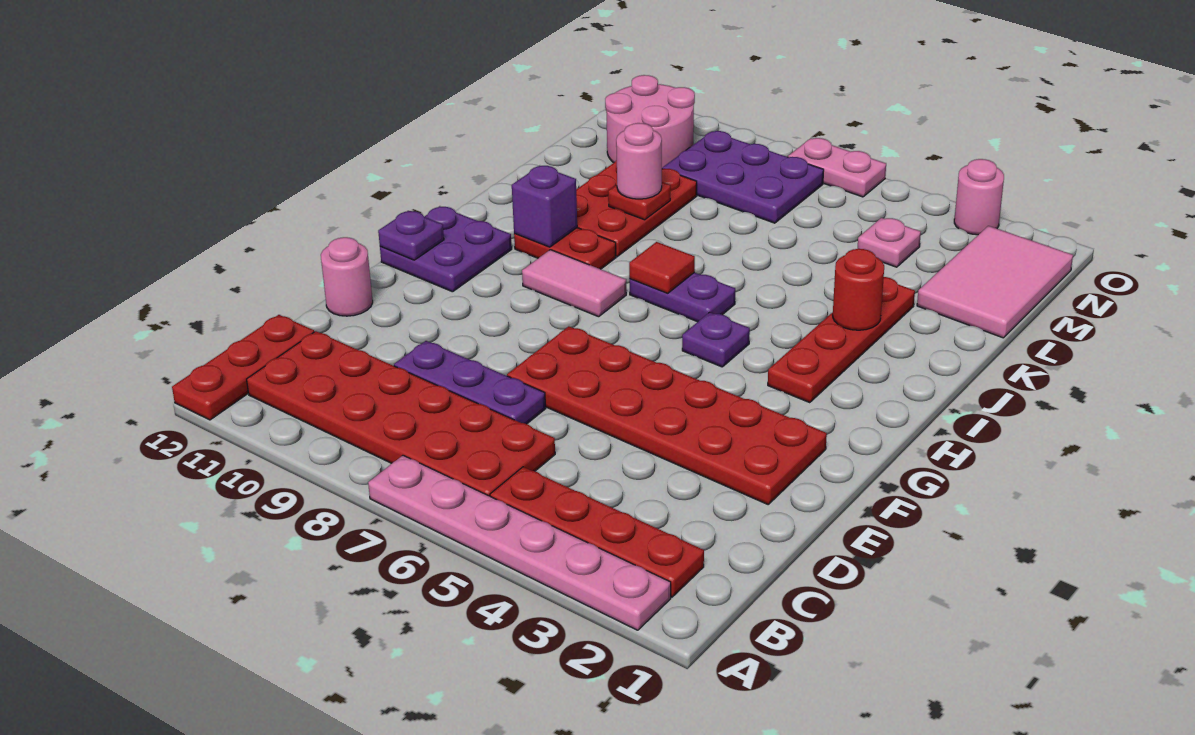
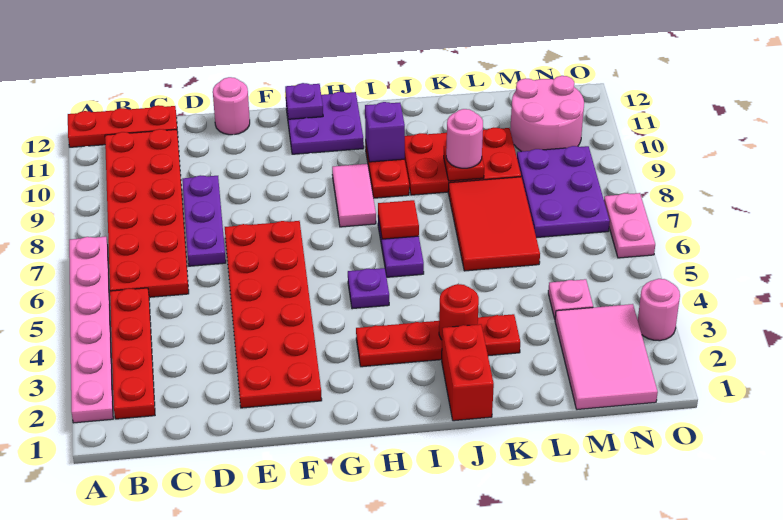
none -> red 1x2 brick [442,324,494,421]
none -> red 2x3 tile [448,177,540,271]
pink 2x3 tile [917,226,1073,338] -> pink 2x3 tile turned to [555,304,658,410]

